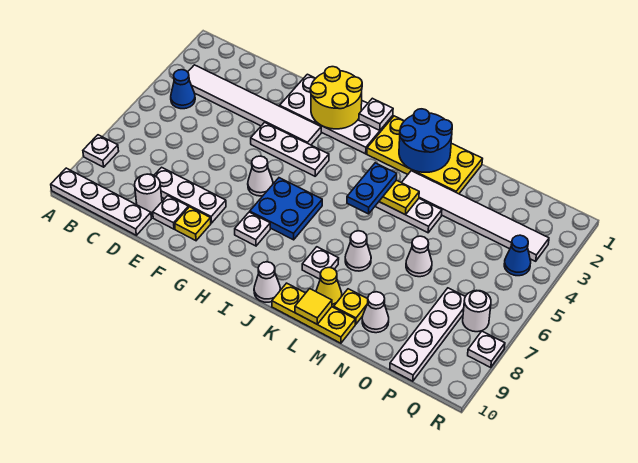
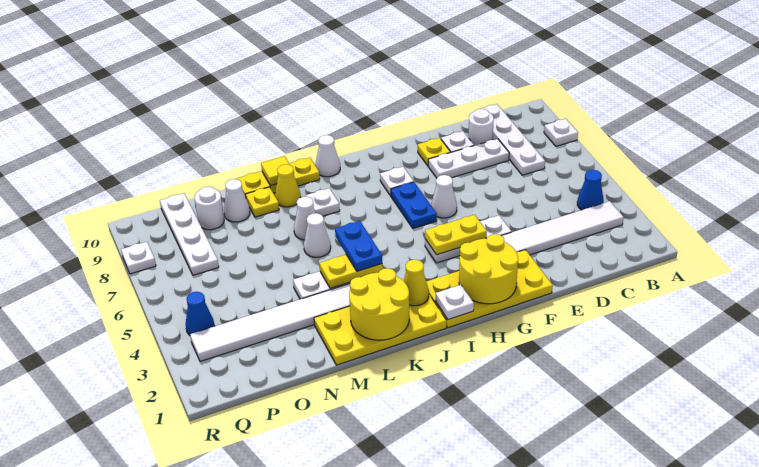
white 1x4 plate [51,168,152,235] -> white 1x4 plate turned to [482,104,545,175]
white 2x4 plate [280,74,393,154] -> yellow 2x4 plate [426,250,553,328]
none -> yellow 1x2 plate [425,215,487,255]
blue 2x2 plate [250,178,322,240] -> blue 1x2 plate [391,182,437,228]
none -> yellow 1x1 cone [404,260,429,306]
blue 2x2 round brick [399,109,452,172] -> yellow 2x2 round brick [349,268,409,340]
white 1x1 cone [406,236,432,277] -> white 1x1 cone moved to [304,213,331,257]
white 1x1 round brick [463,290,491,332] -> white 1x1 round brick moved to [195,187,224,230]

